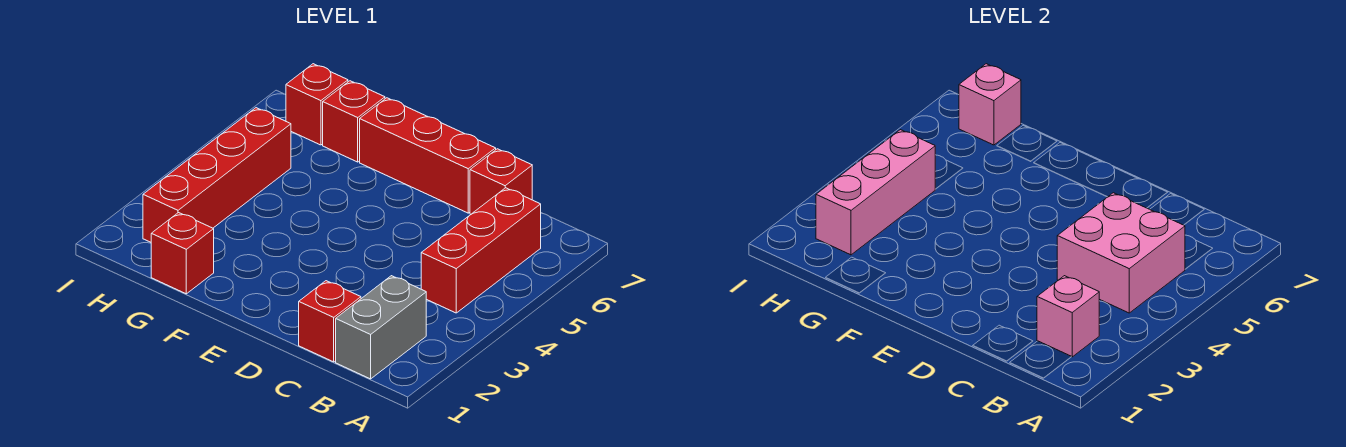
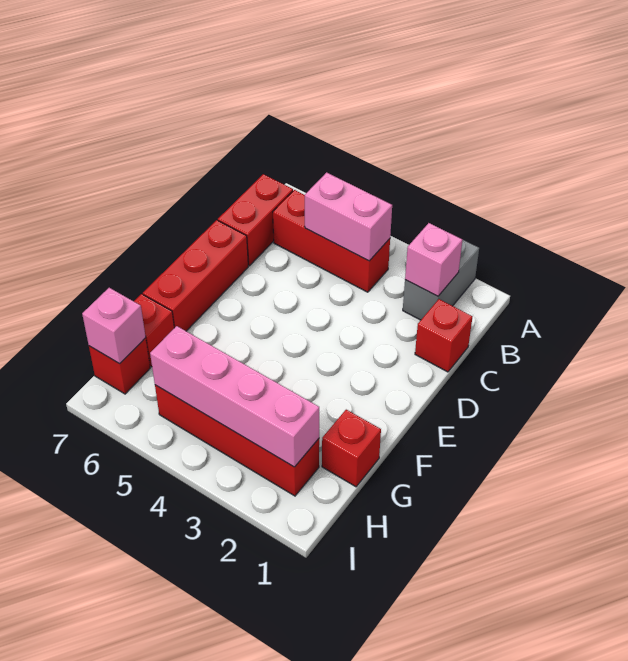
grey 1x2 brick [336,276,426,379] -> grey 1x2 brick turned to [403,240,479,320]
pink 2x2 brick [1057,193,1185,313] -> pink 1x2 brick [305,172,392,261]
red 1x1 brick [470,149,532,214] -> red 1x2 brick [218,174,293,266]
pink 1x3 brick [816,130,935,255] -> pink 1x4 brick [150,326,319,467]

